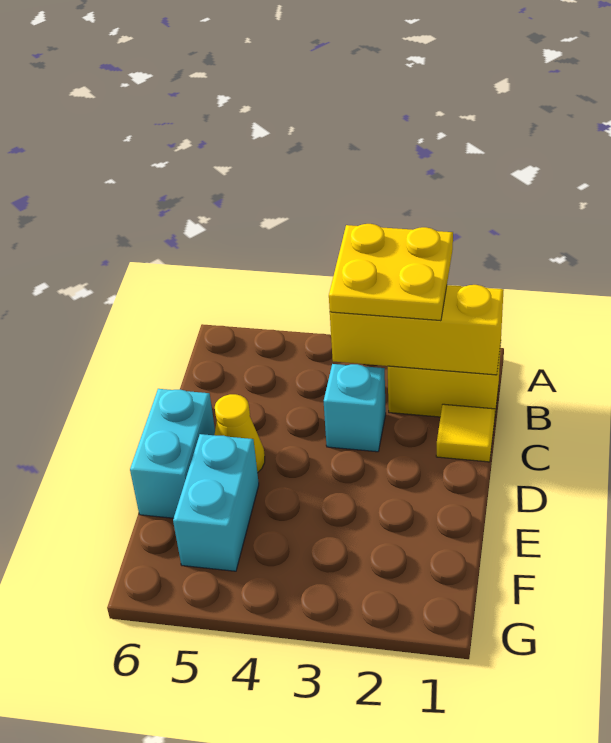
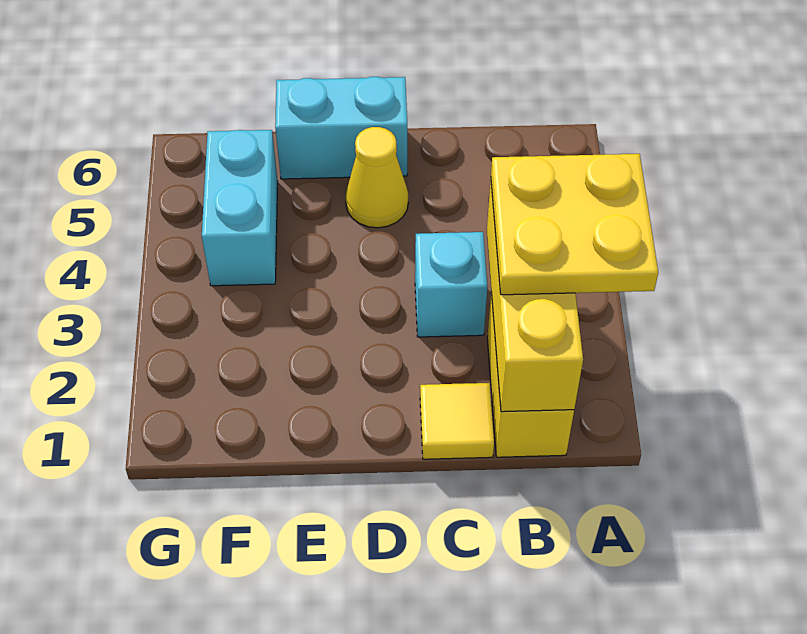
cyan 1x2 brick [173,434,259,571] -> cyan 1x2 brick turned to [202,130,278,286]

